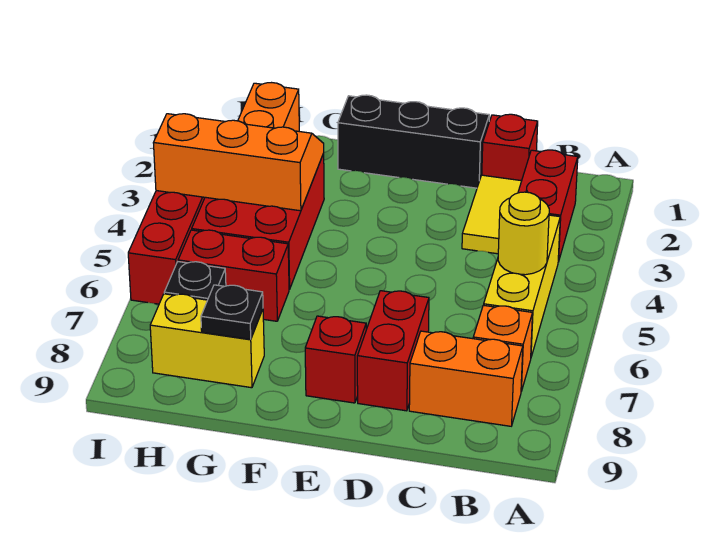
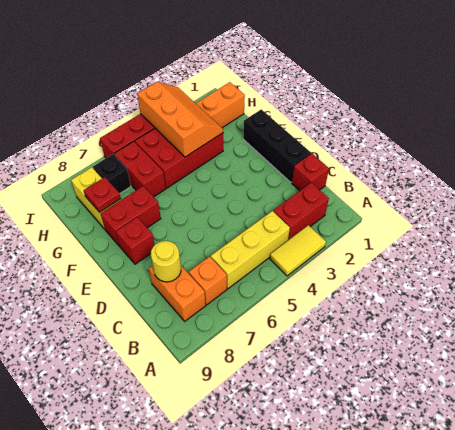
yellow 1x1 round brick [498,192,549,275] -> yellow 1x1 round brick moved to [151,241,181,282]
yellow 1x2 tile [462,175,521,254] -> yellow 1x2 tile moved to [270,225,326,276]
red 1x2 brick [357,291,429,411] -> red 1x2 brick moved to [101,186,161,246]
black 1x1 plate [201,285,263,339] -> red 1x1 plate [84,177,121,212]

